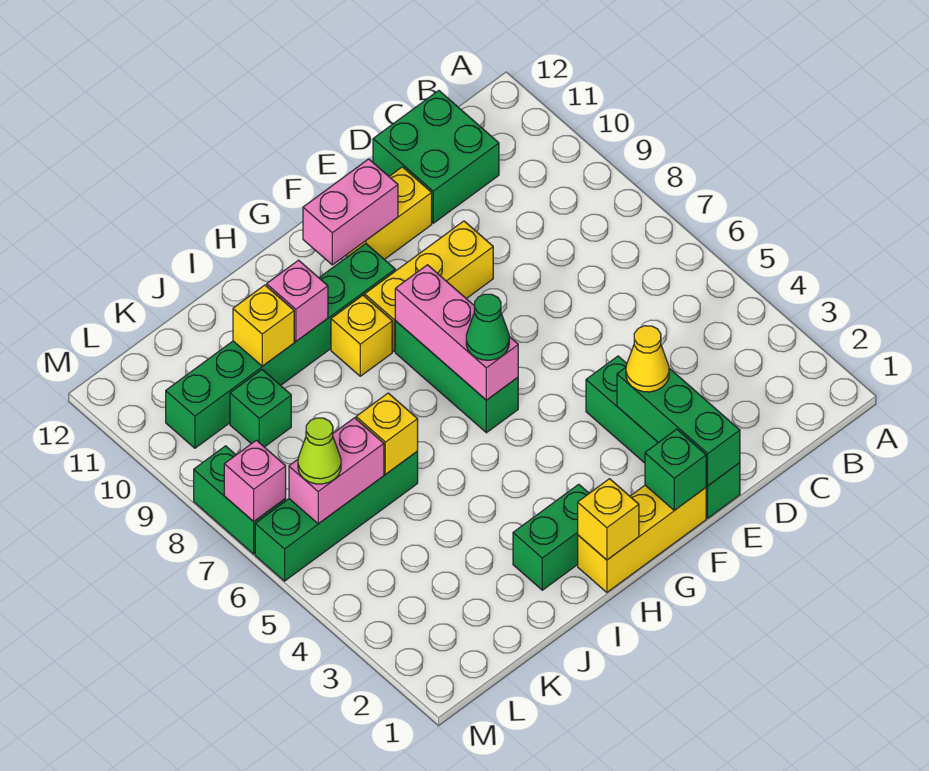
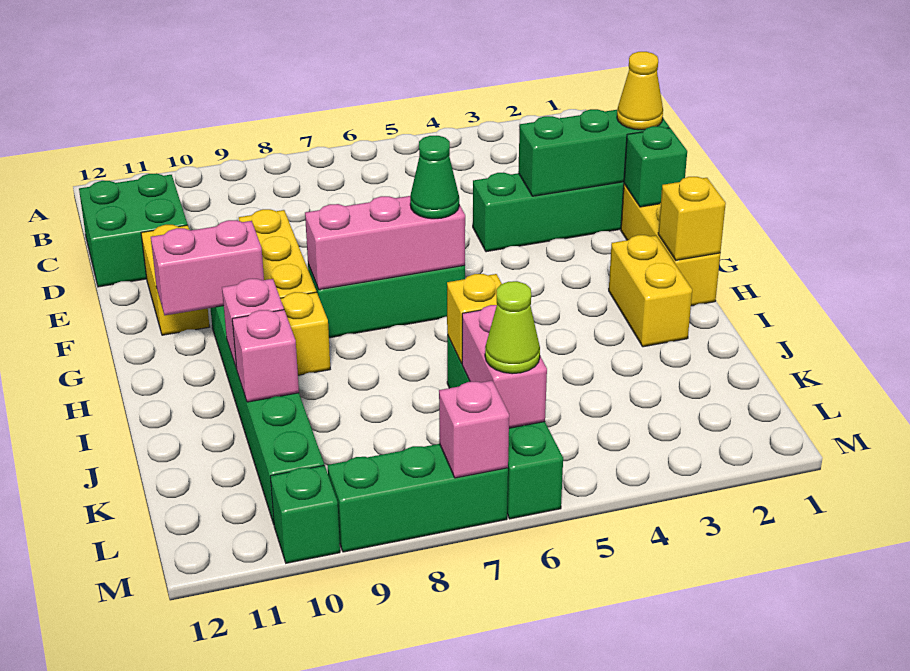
yellow 1x1 cone [626,326,669,392] -> yellow 1x1 cone moved to [617,52,663,130]
pink 1x2 brick [303,159,398,265] -> pink 1x2 brick turned to [151,220,264,315]
green 1x2 brick [513,484,589,590] -> yellow 1x2 brick [609,235,692,347]
yellow 1x1 brick [233,285,294,366] -> pink 1x1 brick [232,310,299,402]
green 1x1 brick [230,370,291,447] -> green 1x1 brick moved to [270,465,340,563]
green 1x2 brick [194,446,286,554] -> green 1x3 brick [327,444,508,552]

